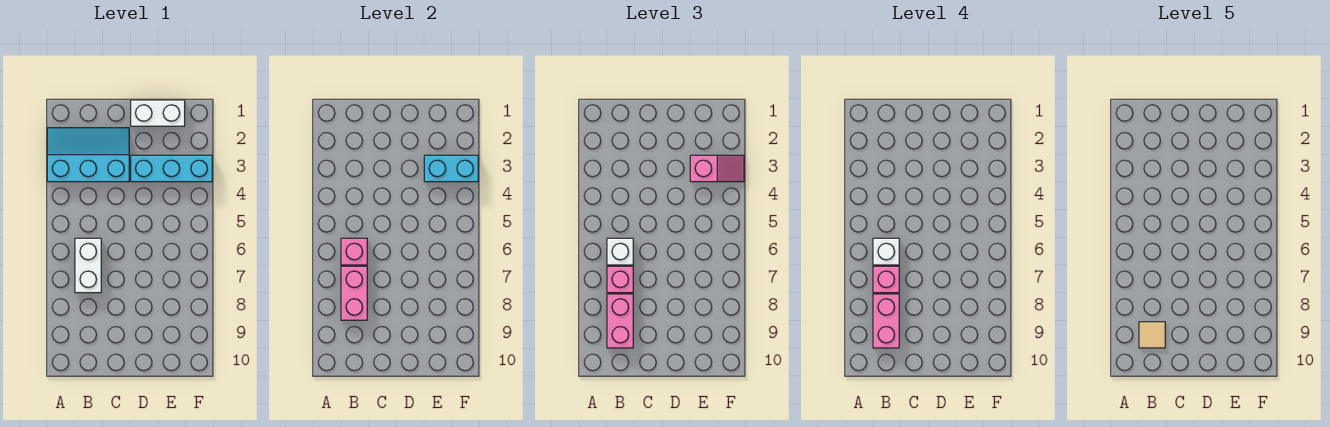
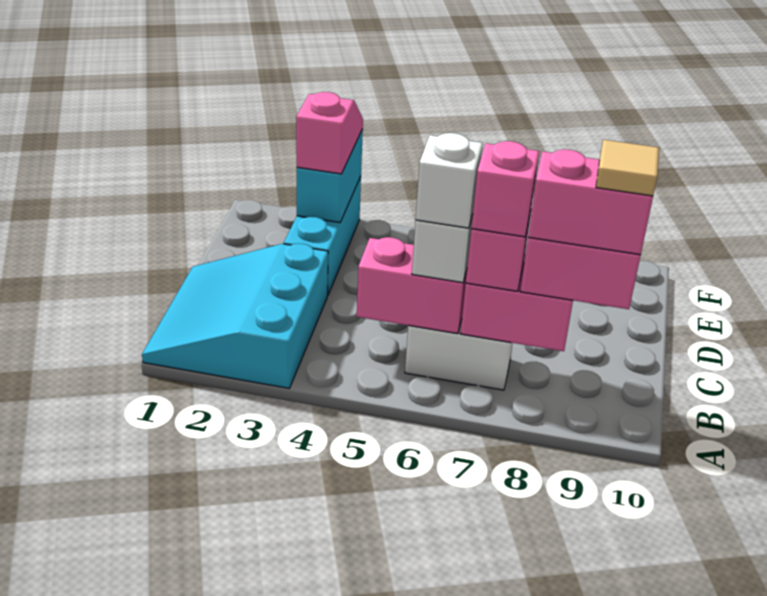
cyan 2x3 slope [47,128,129,182] -> cyan 3x3 slope [142,244,328,388]
pink 1x1 brick [341,238,367,265] -> pink 1x2 brick [357,237,467,334]
white 1x2 brick [131,100,185,126] -> none

